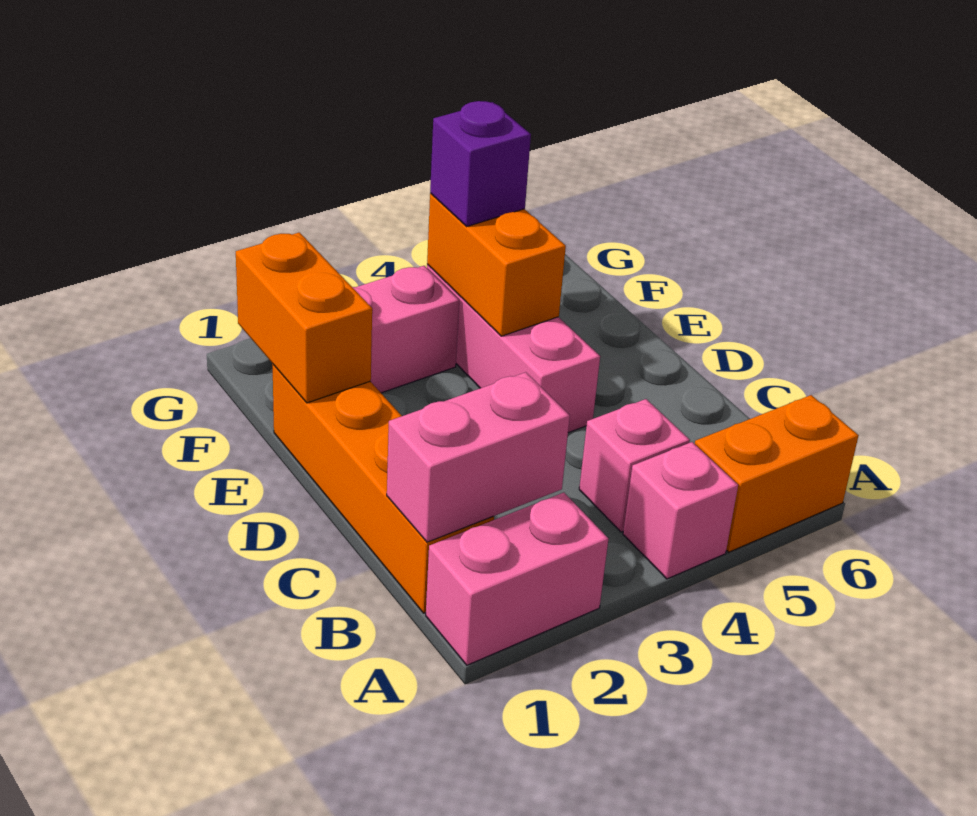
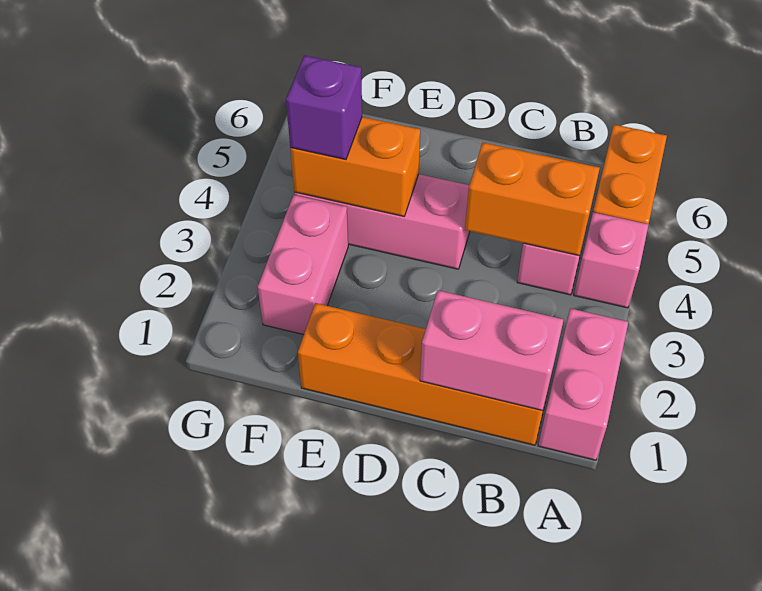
pink 1x2 brick [387,372,570,542] -> pink 1x2 brick turned to [420,290,564,411]
orange 1x2 brick [236,232,372,403] -> orange 1x2 brick moved to [465,143,600,256]

